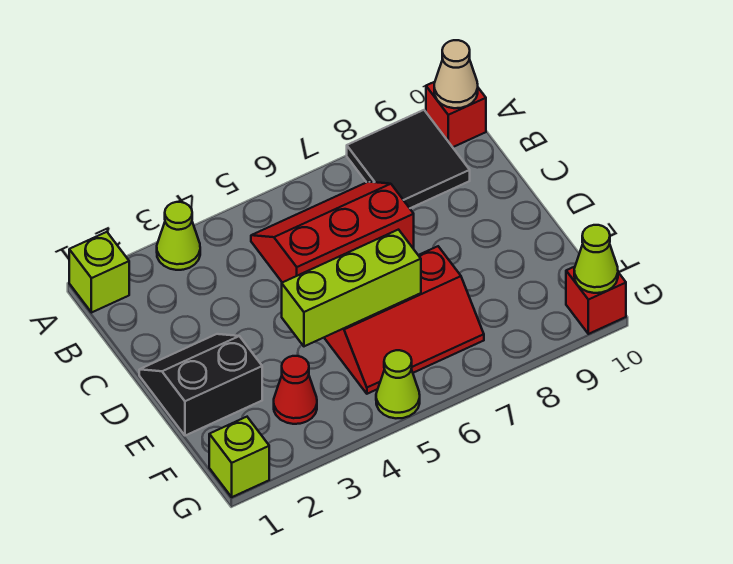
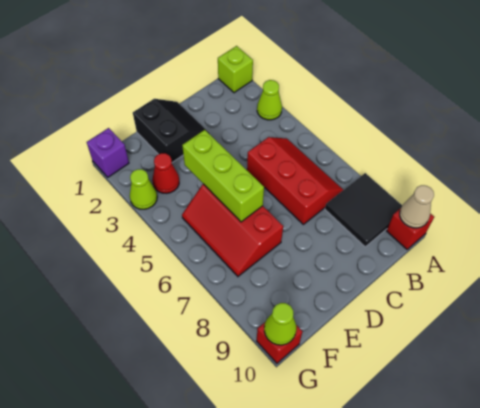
lime 1x1 brick [209,417,269,497] -> purple 1x1 brick [87,128,129,177]
lime 1x1 cone [376,350,420,418] -> lime 1x1 cone moved to [130,169,157,209]

